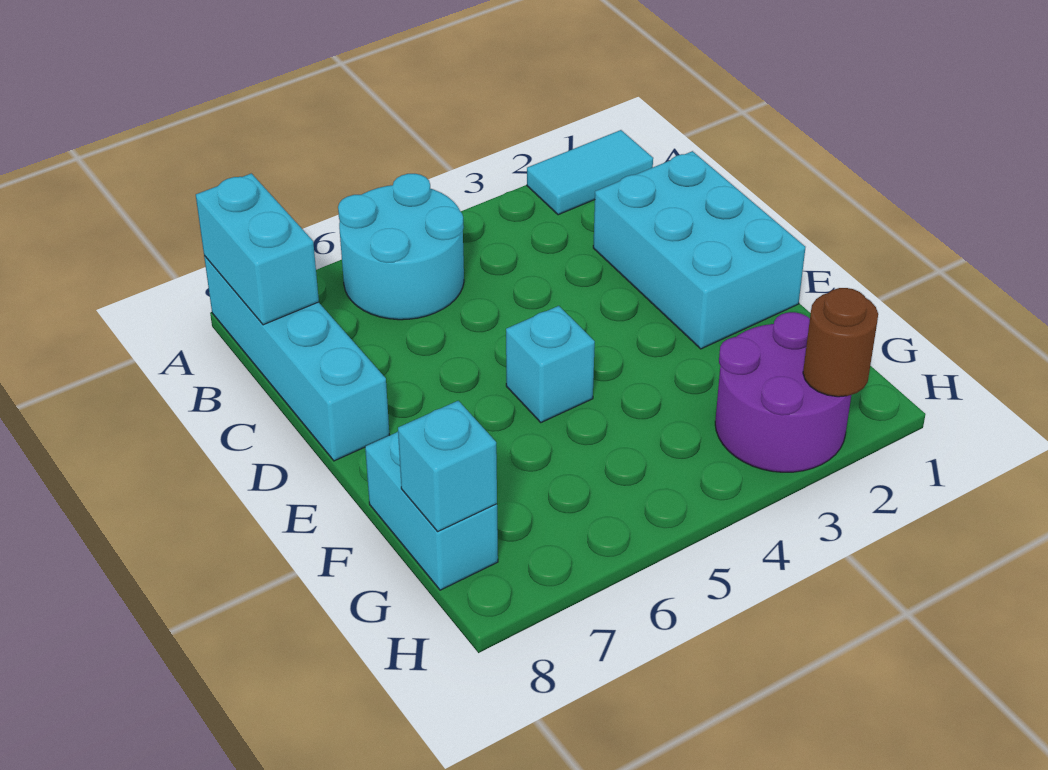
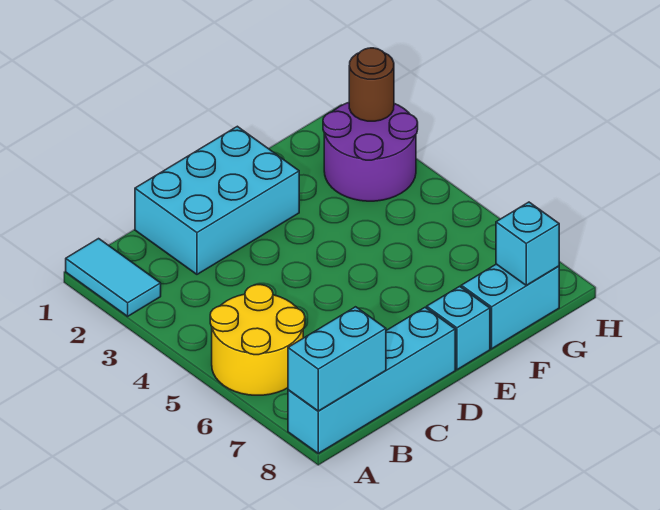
cyan 2x2 round brick [338,174,464,320] -> yellow 2x2 round brick [210,285,305,395]
cyan 1x1 brick [506,306,595,422] -> cyan 1x1 brick moved to [427,286,490,370]

